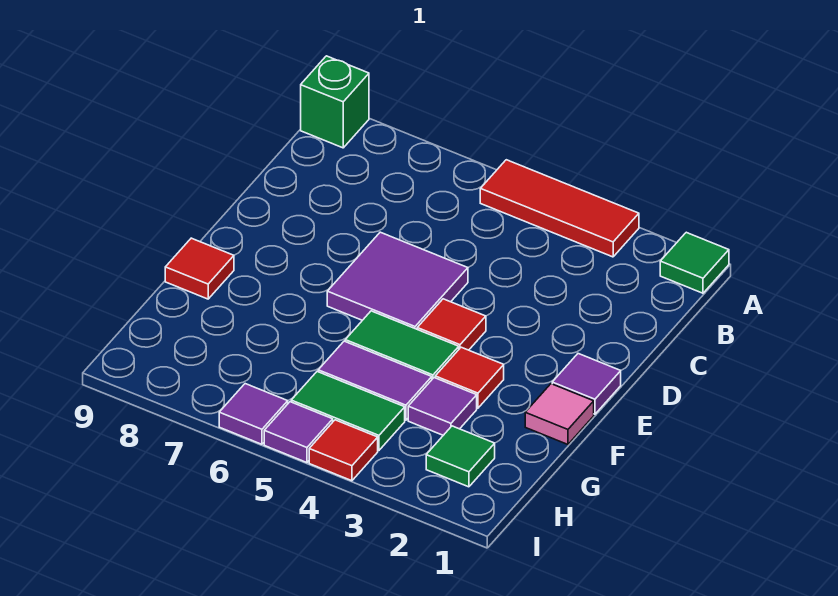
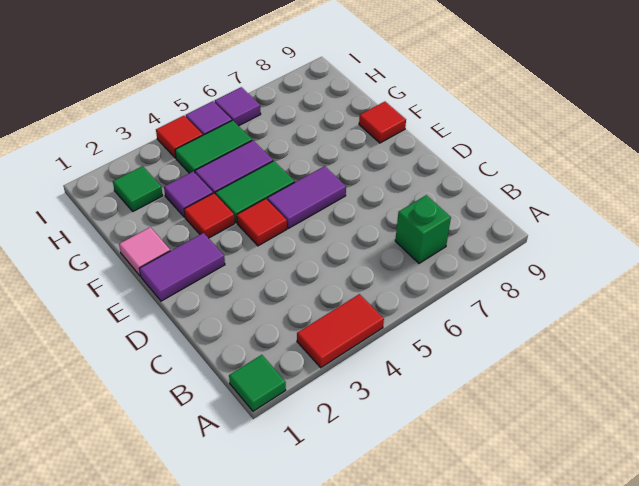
red 1x3 tile [480,160,639,257] -> red 1x2 tile [297,294,384,368]
green 1x1 brick [301,56,369,148] -> green 1x1 brick moved to [395,195,451,263]
purple 2x2 tile [327,232,468,329] -> purple 1x2 tile [267,166,346,228]
purple 1x1 tile [552,354,621,414] -> purple 1x2 tile [139,233,225,301]

